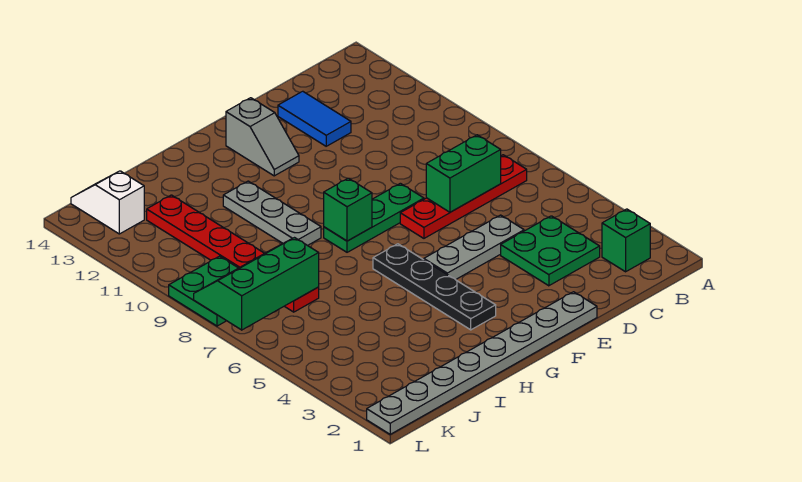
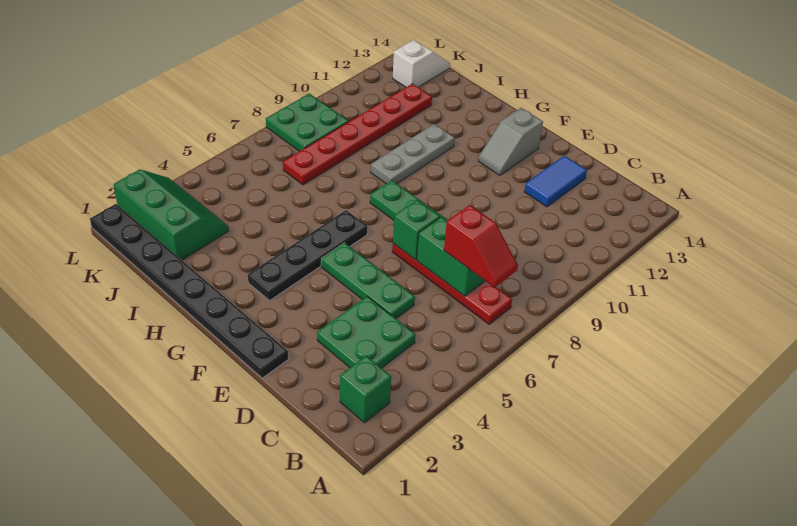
none -> red 1x2 slope [444,205,518,287]
grey 1x3 plate [424,215,524,280] -> green 1x3 plate [321,243,415,318]
grey 1x8 plate [367,292,597,434] -> black 1x8 plate [90,204,288,378]
green 1x1 brick [324,178,372,241] -> green 1x1 brick moved to [393,200,440,260]
green 2x3 slope [194,238,319,330] -> green 2x3 slope moved to [114,169,229,260]

